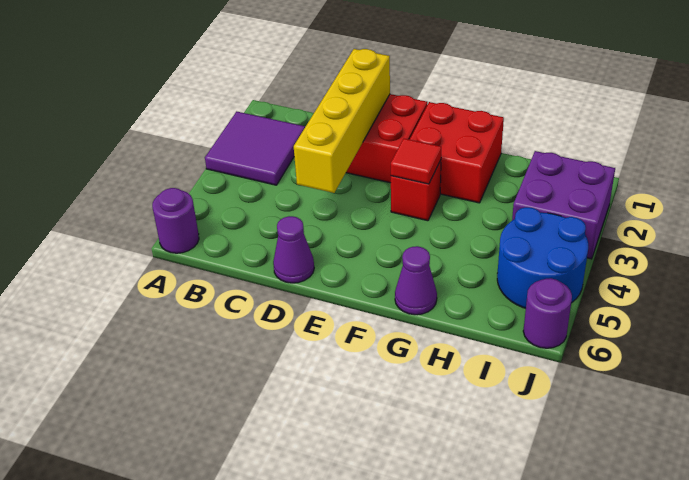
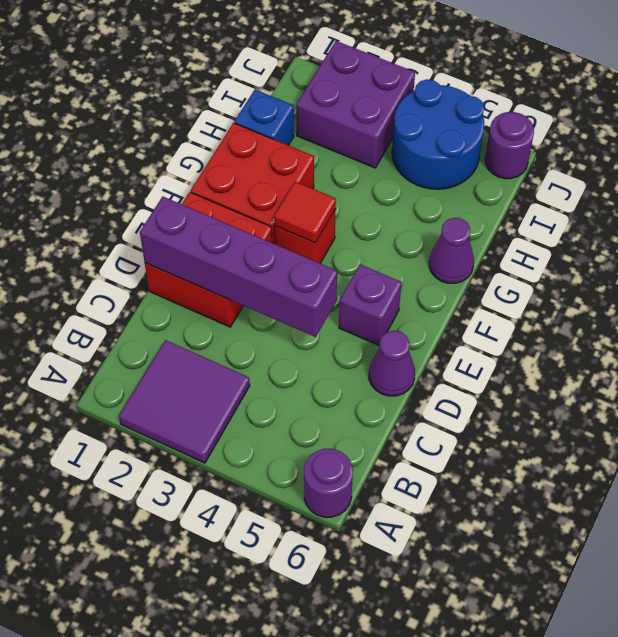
yellow 1x4 brick [294,49,390,193] -> purple 1x4 brick [140,197,337,337]
none -> purple 1x1 brick [339,265,402,346]
none -> blue 1x1 brick [235,90,294,145]

